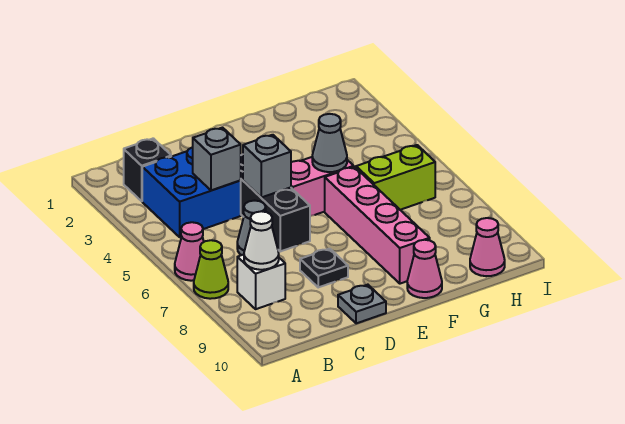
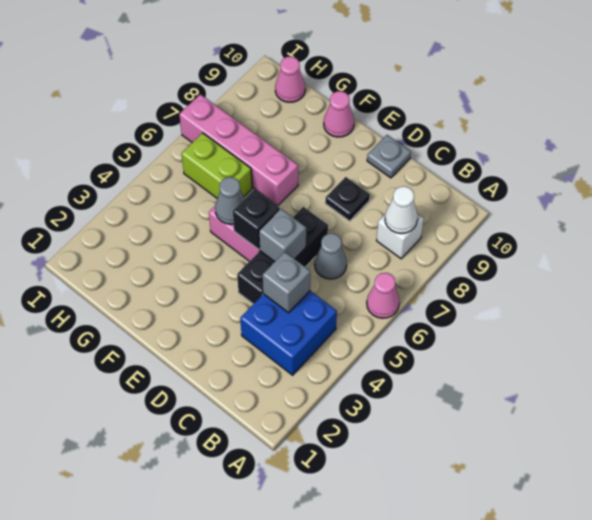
lime 1x1 cone [194,240,228,299] -> none
black 1x1 brick [124,138,171,201] -> black 1x1 brick moved to [233,189,280,249]
pink 1x4 brick [325,167,430,284] -> pink 1x4 brick turned to [179,94,298,206]

